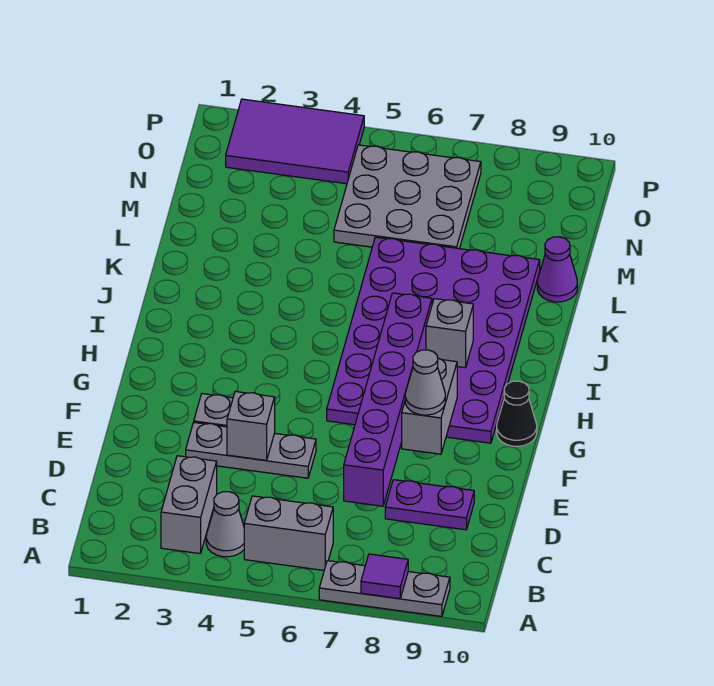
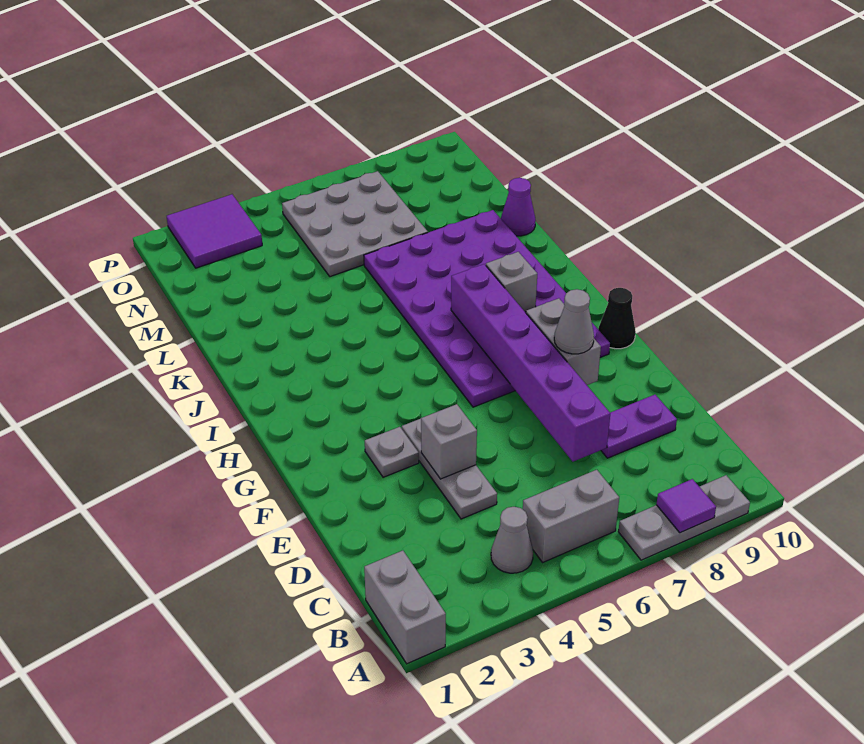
grey 1x2 brick [161,456,217,554] -> grey 1x2 brick moved to [364,551,446,664]
grey 1x3 plate [186,422,316,478] -> grey 1x3 plate turned to [402,419,497,519]
purple 2x3 tile [226,99,364,184] -> purple 2x2 tile [167,194,262,268]

